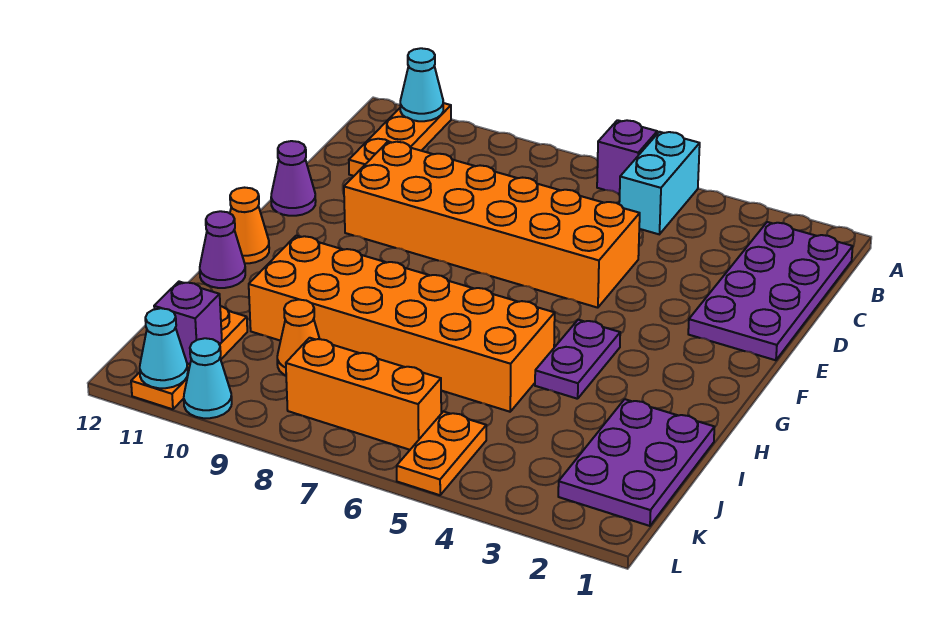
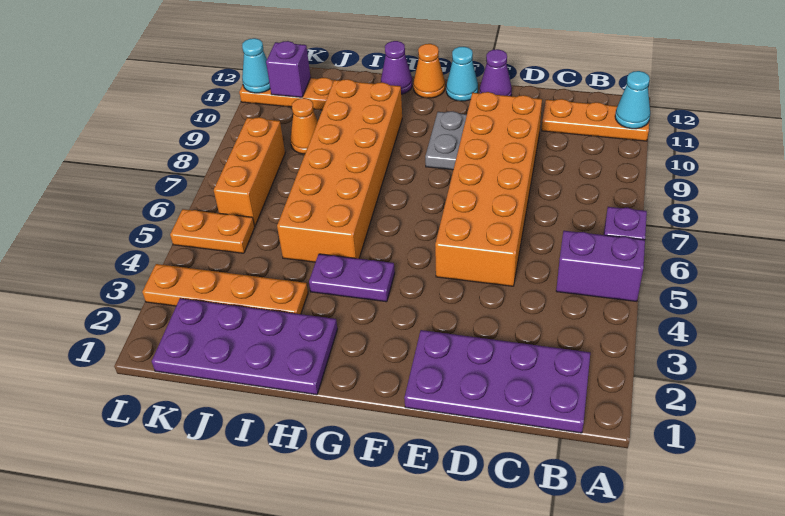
cyan 1x2 brick [619,132,700,234] -> purple 1x2 brick [556,231,645,302]
none -> grey 1x2 plate [425,111,467,170]
purple 2x3 plate [558,399,715,526] -> purple 2x4 plate [152,298,337,395]
none -> orange 1x4 plate [142,264,308,314]
cyan 1x1 cone [184,338,232,418] -> cyan 1x1 cone moved to [446,47,478,101]

